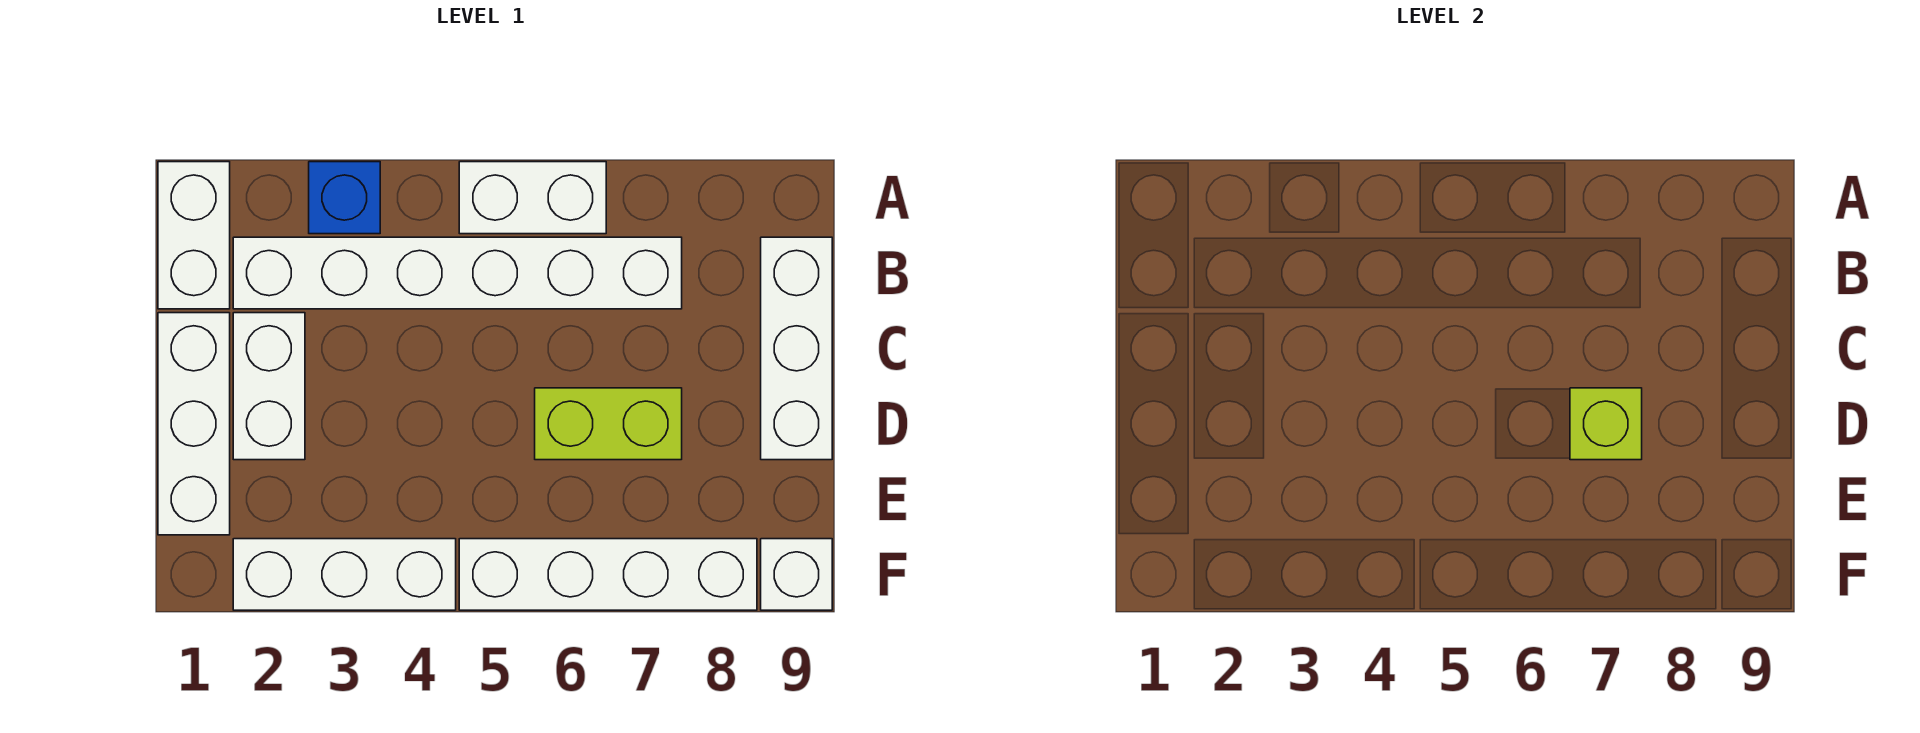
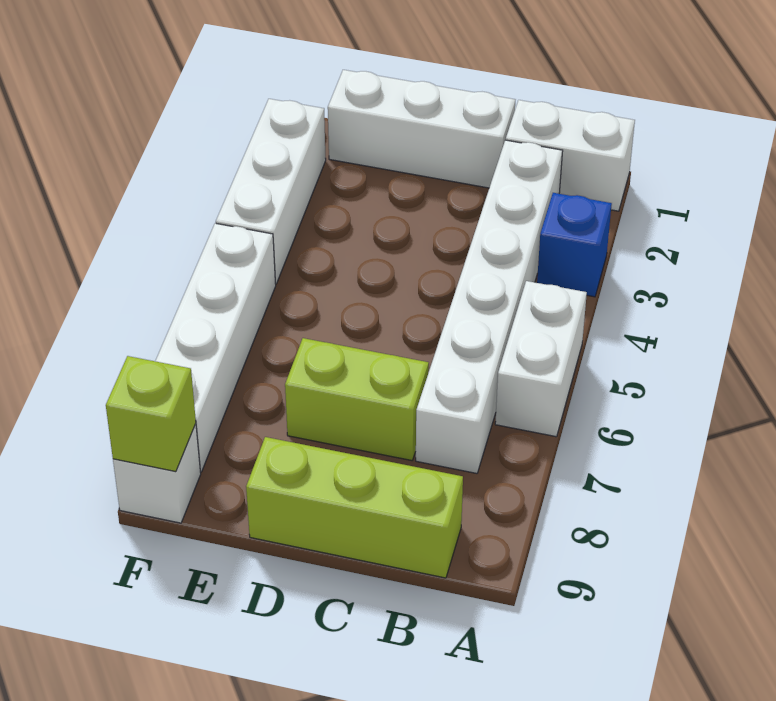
white 1x3 brick [761,237,832,460] -> lime 1x3 brick [246,437,463,578]
white 1x2 brick [233,313,305,460] -> none
lime 1x2 brick [535,388,682,460] -> lime 1x2 brick turned to [285,338,429,460]
lime 1x1 brick [1570,388,1642,460] -> lime 1x1 brick moved to [106,356,196,472]

